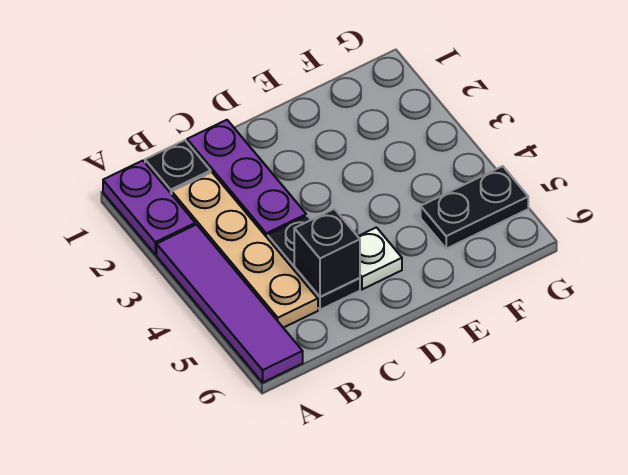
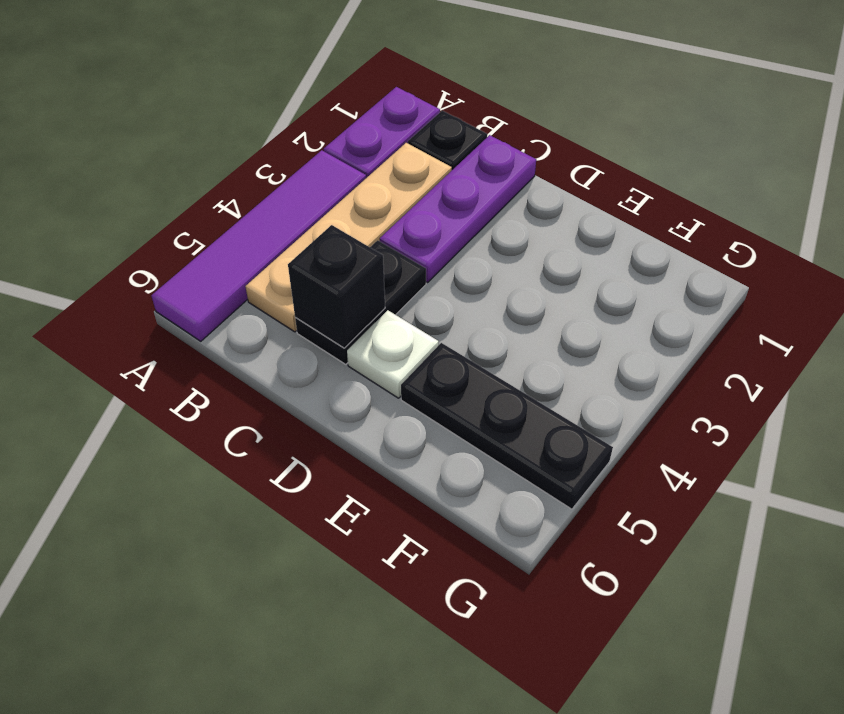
black 1x2 plate [421,166,528,249] -> black 1x3 plate [401,343,613,509]

